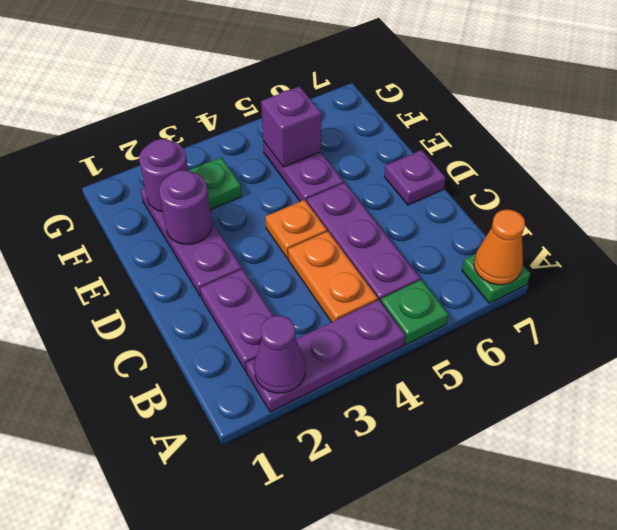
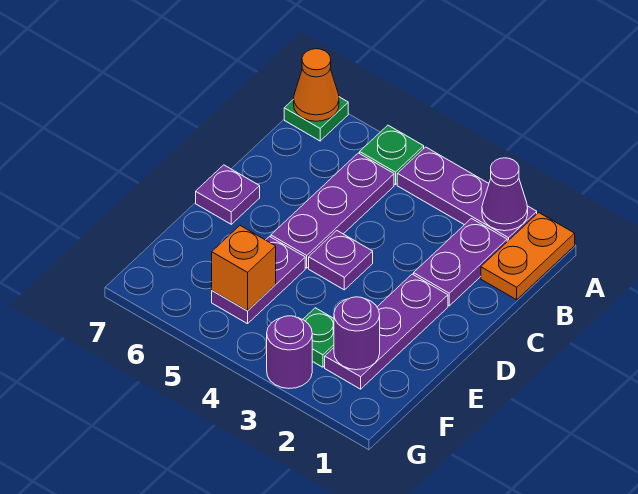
orange 1x2 plate [288,231,378,322] -> orange 1x2 plate moved to [481,213,575,300]
orange 1x1 plate [265,200,327,258] -> purple 1x1 plate [309,231,373,290]
purple 1x1 round brick [159,170,212,244] -> purple 1x1 round brick moved to [267,316,312,389]
purple 1x1 brick [261,86,321,167] -> orange 1x1 brick [212,226,276,311]

